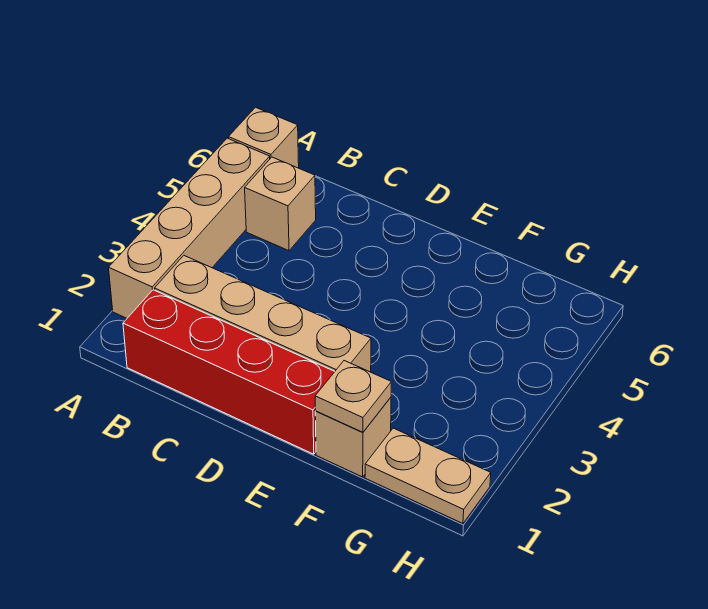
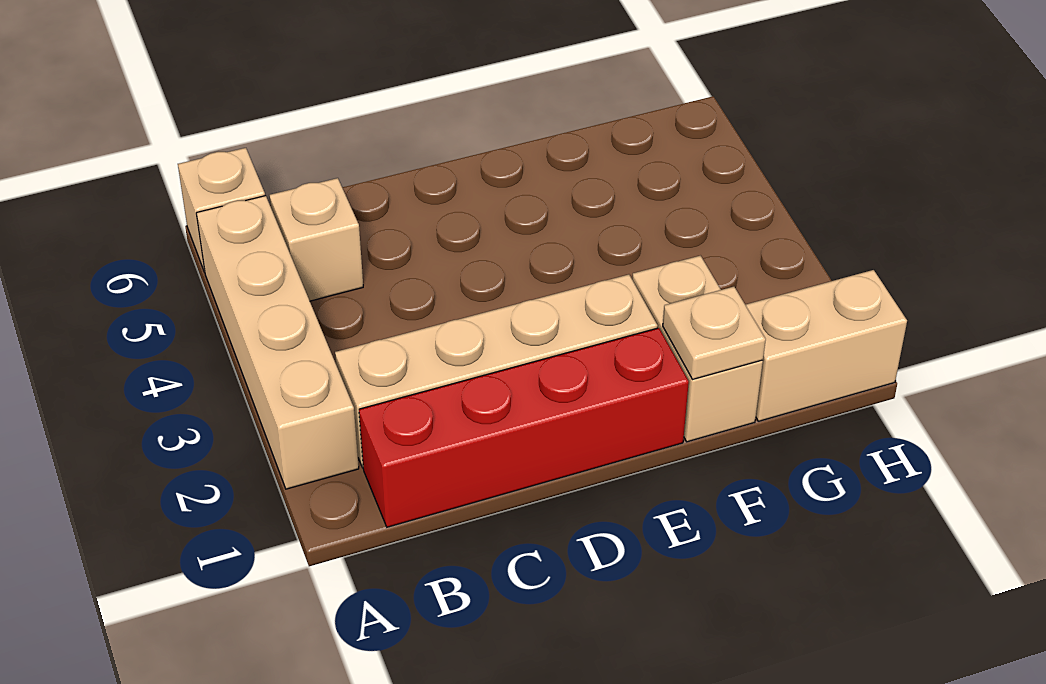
tan 1x1 brick [315,397,391,477] -> tan 1x2 brick [632,256,763,442]
tan 1x2 plate [365,428,491,523] -> tan 1x2 brick [745,270,907,421]

